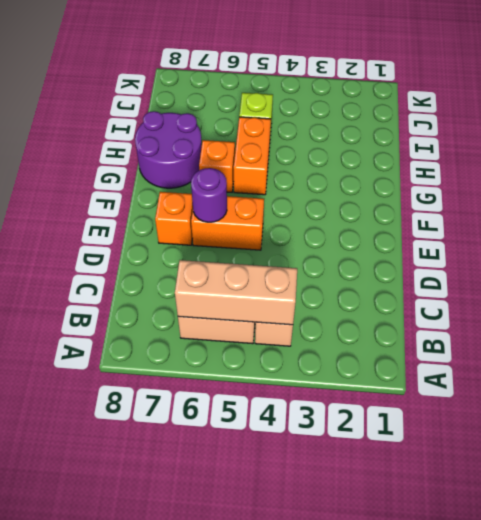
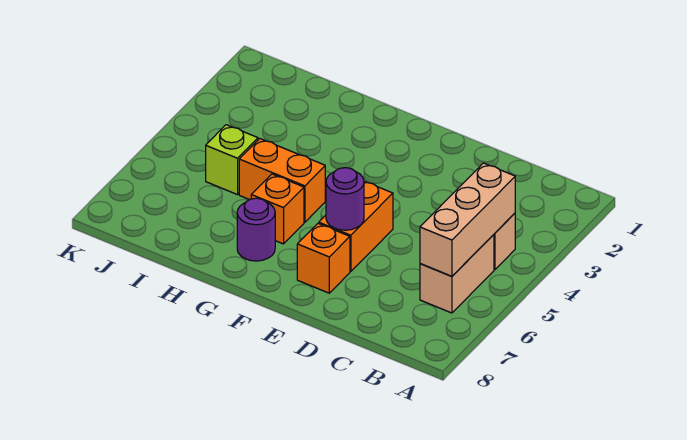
purple 2x2 round brick [135,111,202,188] -> purple 1x1 round brick [237,198,275,261]

